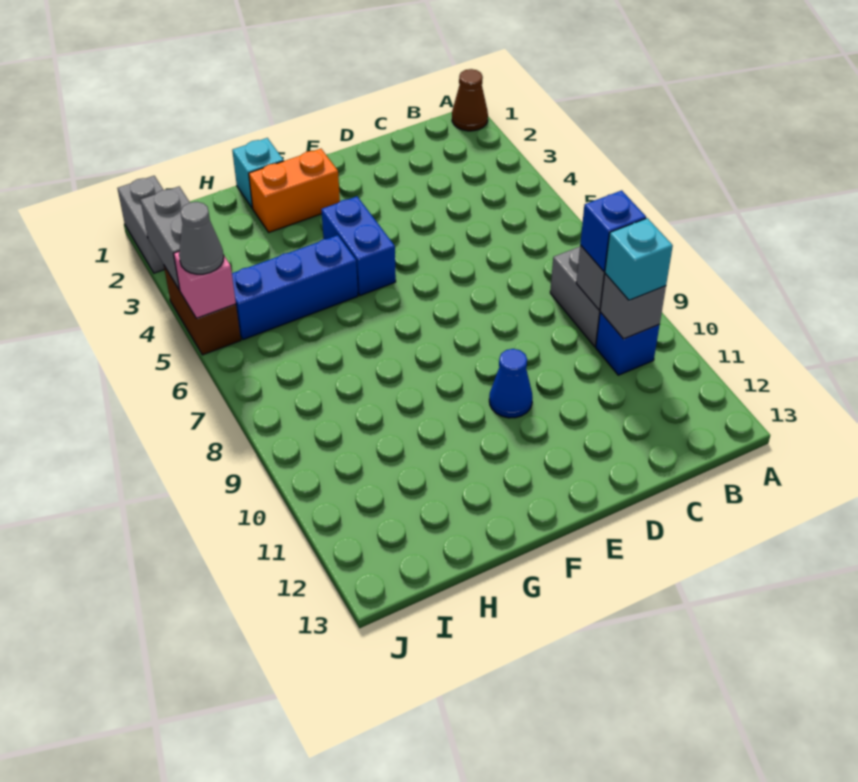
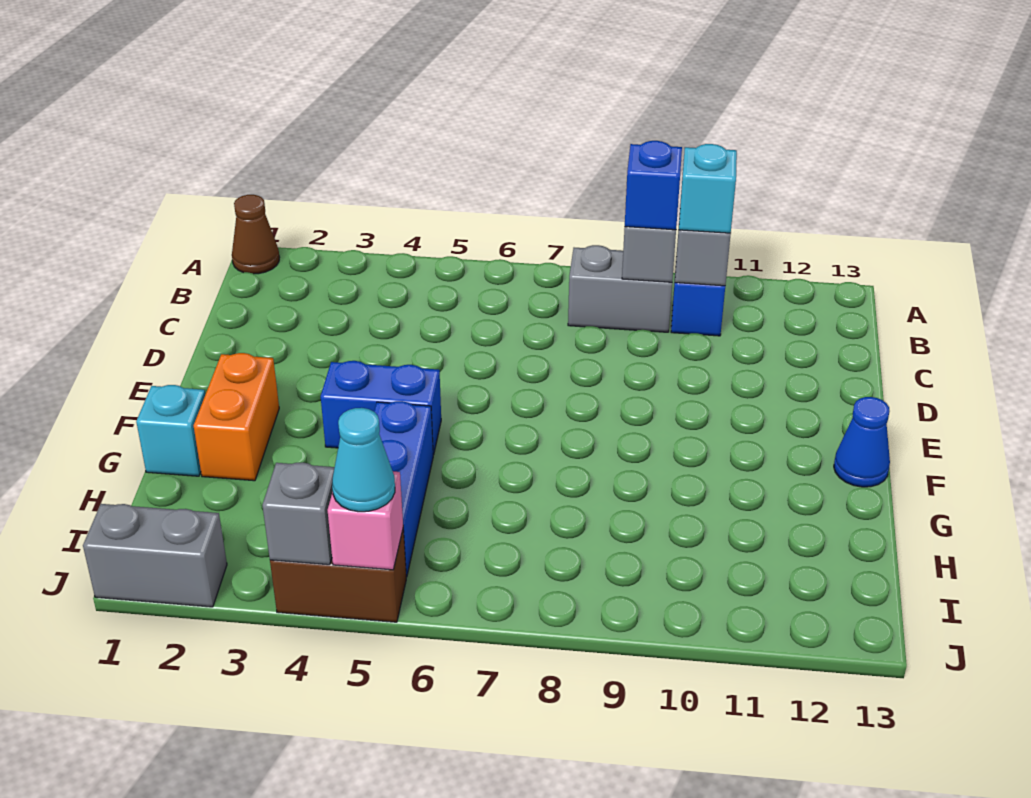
blue 1x1 cone [489,349,533,418] -> blue 1x1 cone moved to [834,397,890,487]
grey 1x2 brick [141,186,190,290] -> grey 1x1 brick [262,462,335,565]
grey 1x1 cone [179,202,224,274] -> cyan 1x1 cone [332,408,395,512]

